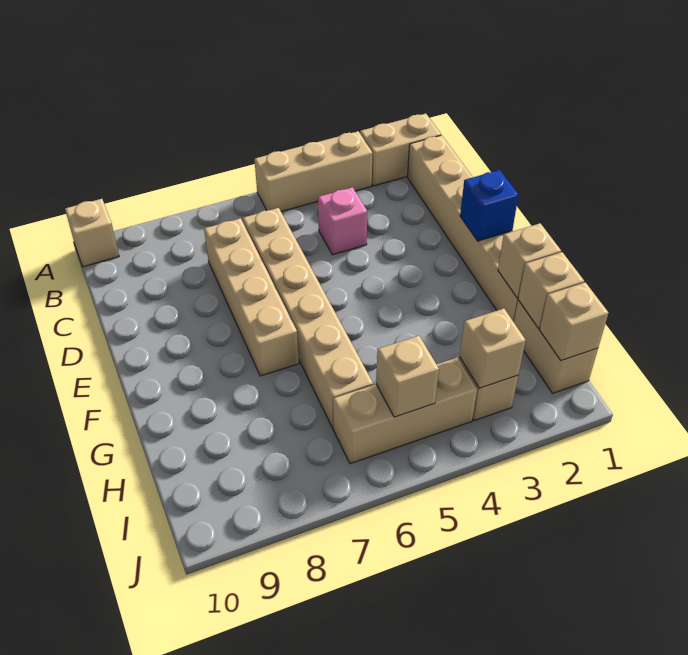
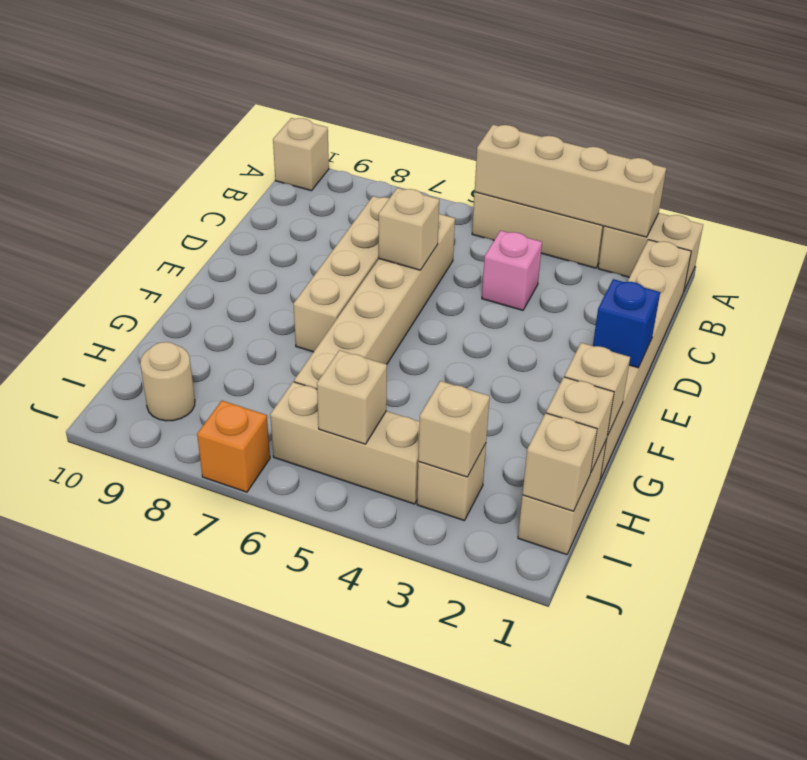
none -> tan 1x4 brick [475,125,666,237]
none -> tan 1x1 brick [379,188,439,270]
none -> tan 1x1 round brick [140,342,195,421]
none -> orange 1x1 brick [197,401,270,492]

